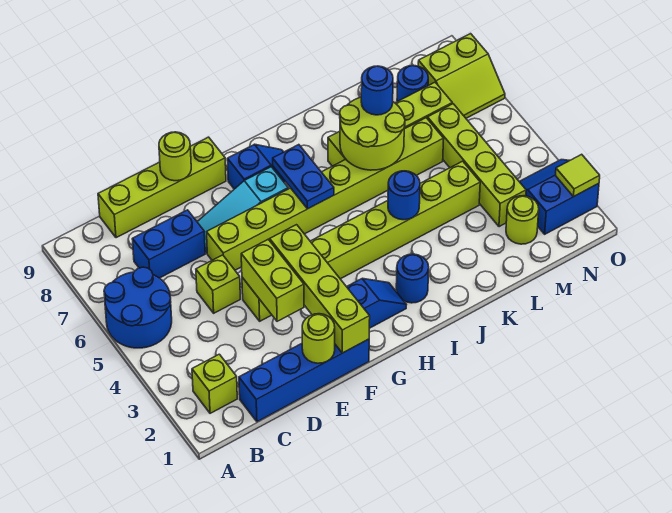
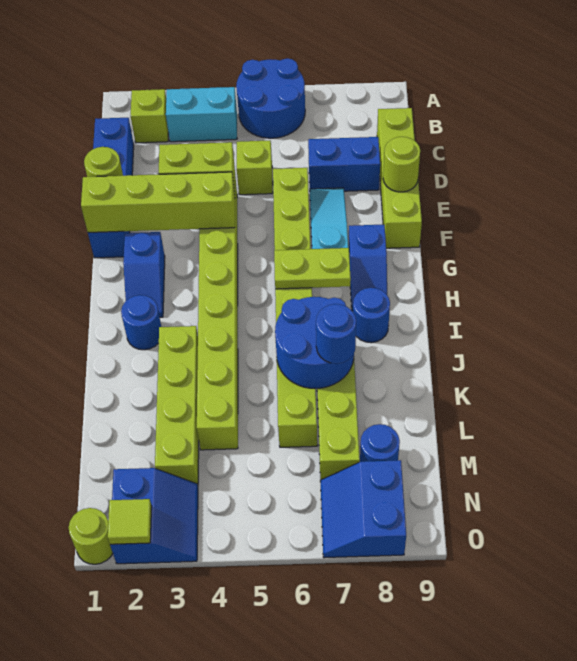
none -> cyan 1x2 brick [166,87,237,142]
blue 1x2 brick [132,210,205,278] -> blue 1x2 brick turned to [308,137,380,191]
blue 1x2 plate [273,145,334,209] -> lime 1x2 plate [274,248,351,289]
blue 1x1 round brick [388,171,420,220] -> blue 1x1 round brick moved to [353,288,390,343]
lime 2x2 round brick [340,97,405,170] -> blue 2x2 round brick [275,297,354,389]
lime 1x1 round brick [506,196,539,244] -> lime 1x1 round brick moved to [69,508,113,564]
lime 1x4 brick [428,104,526,227] -> lime 1x4 brick turned to [155,326,199,485]
lime 2x2 slope [418,34,505,118] -> blue 2x2 slope [320,460,406,558]

